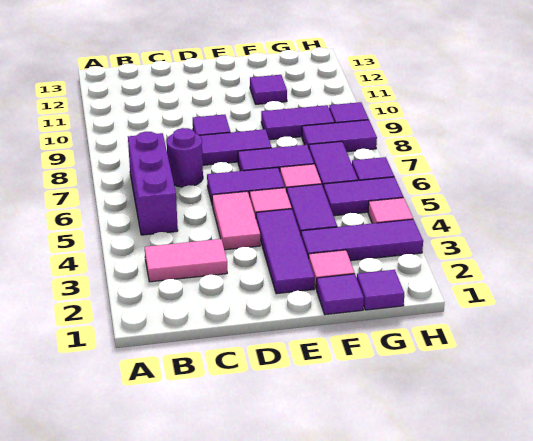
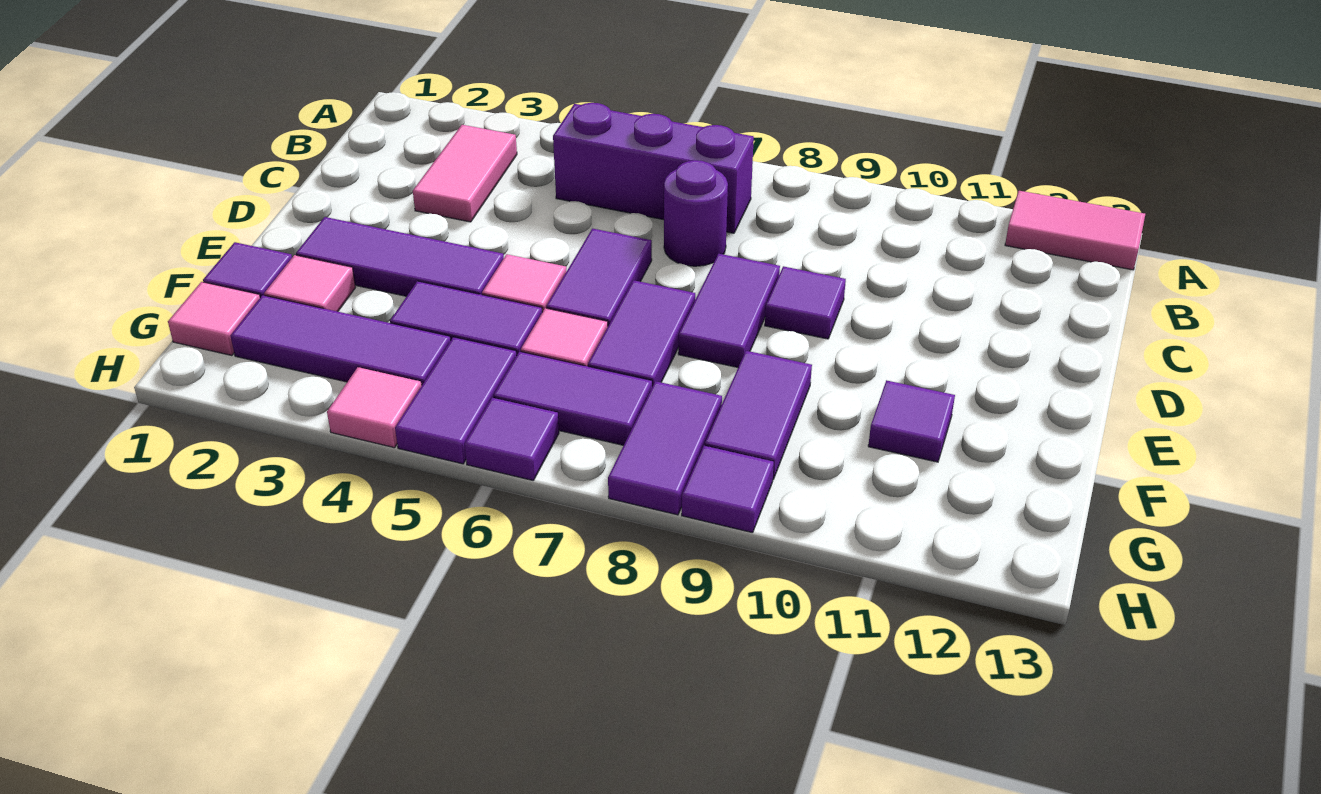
pink 1x2 tile [212,191,260,250] -> pink 1x2 tile moved to [1005,191,1145,270]
purple 1x3 tile [301,219,423,261] -> purple 1x3 tile turned to [231,295,451,385]
purple 1x1 tile [357,270,404,310] -> pink 1x1 tile [168,282,260,356]

